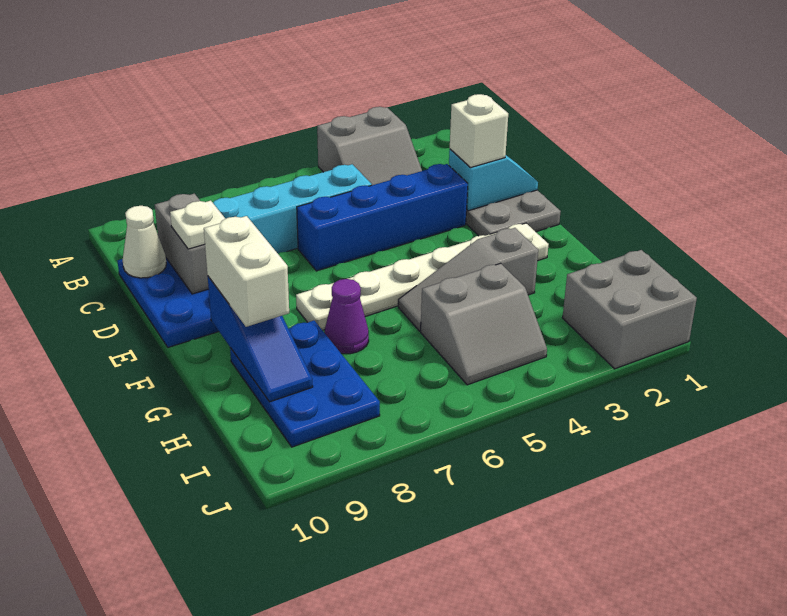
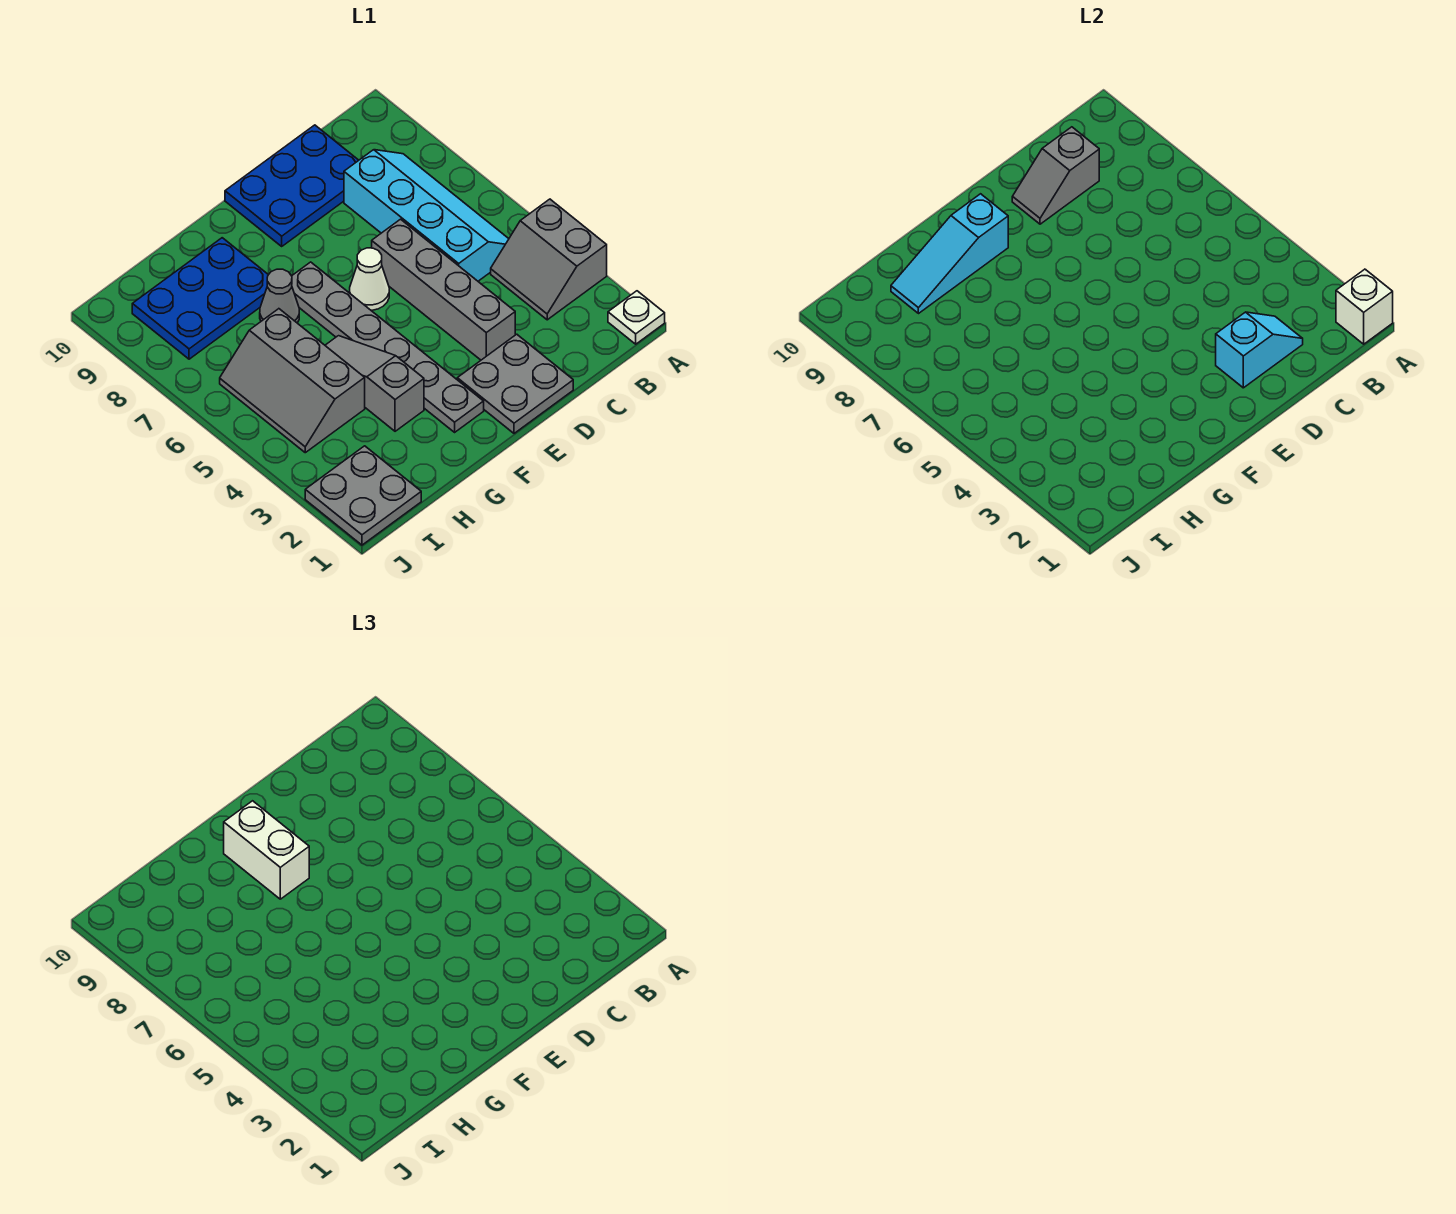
grey 1x2 brick [155,194,209,294] -> grey 1x2 slope [1012,127,1099,224]
white 1x1 cone [123,206,166,278] -> white 1x1 cone moved to [350,248,389,310]
cyan 1x2 slope [449,149,538,211] -> cyan 1x2 slope turned to [1216,312,1303,388]
white 1x1 brick [450,94,508,168] -> white 1x1 brick moved to [1336,269,1393,344]
blue 1x4 brick [297,164,468,271] -> grey 1x4 brick [372,219,515,360]
white 1x1 plate [170,201,225,249] -> white 1x1 plate moved to [608,291,665,344]
white 1x6 plate [296,223,549,330] -> grey 1x6 plate [292,262,484,432]
blue 1x3 slope [208,277,313,402] -> cyan 1x3 slope [891,194,1008,314]
white 1x2 brick [204,216,289,327] -> white 1x2 brick turned to [224,801,309,899]
purple 1x1 cone [324,279,369,354] -> grey 1x1 cone [260,269,299,323]
grey 2x2 slope [421,263,547,385] -> grey 2x3 slope [220,309,365,453]
grey 2x2 brick [563,250,697,369] -> grey 2x2 plate [305,446,421,545]

